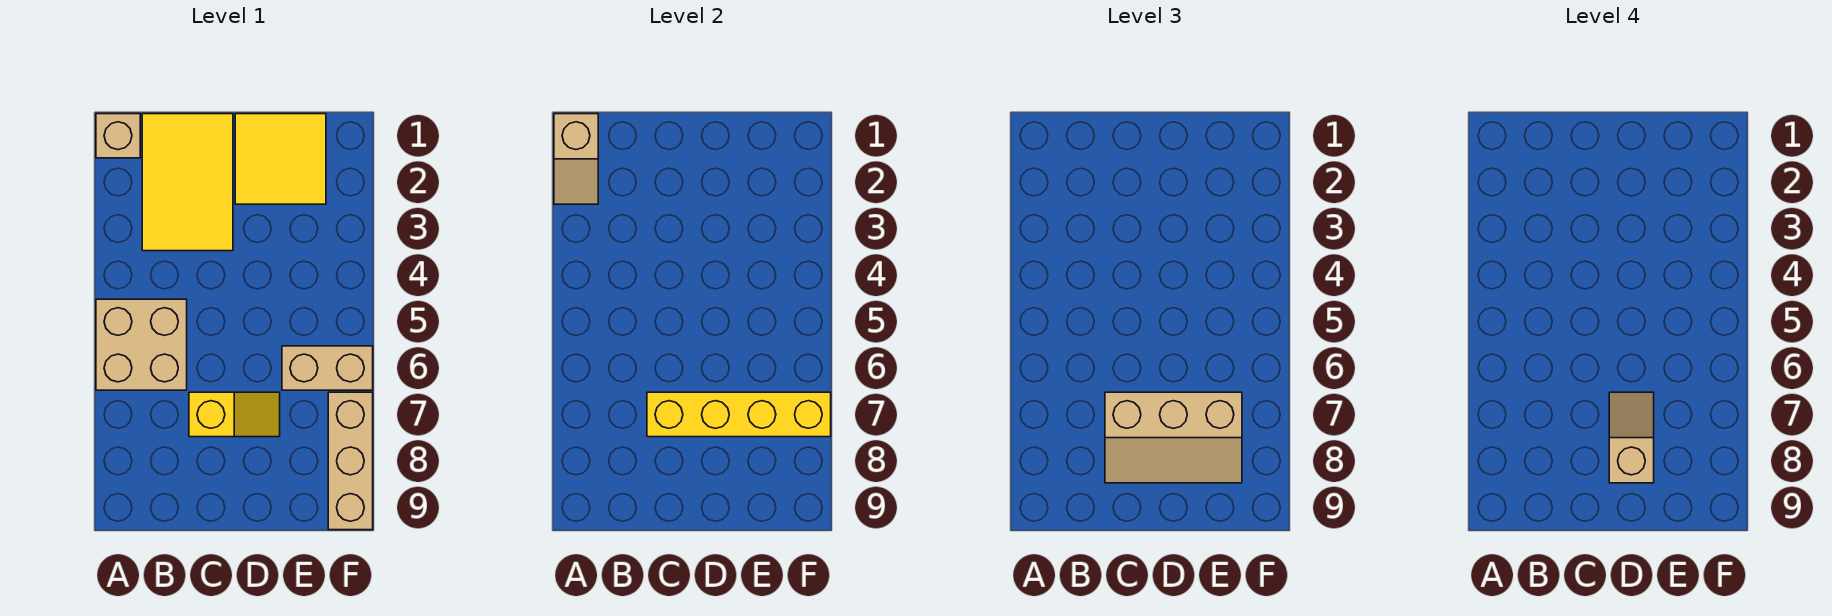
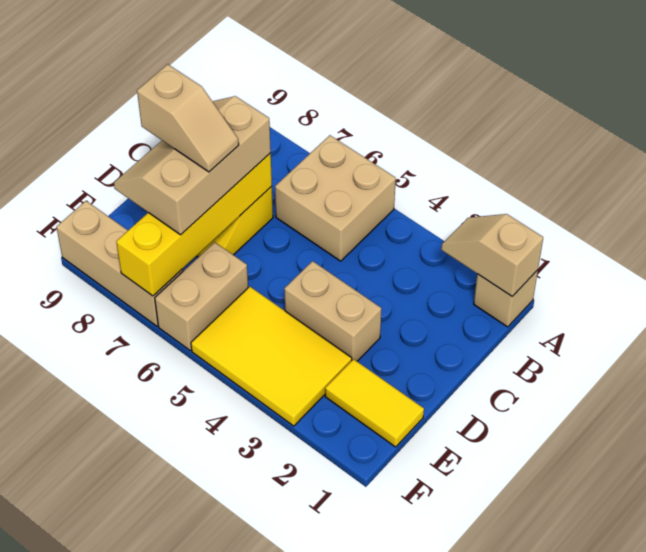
yellow 2x3 tile [142,114,233,251] -> yellow 2x3 tile moved to [191,286,352,426]
yellow 2x2 tile [235,114,326,204] -> yellow 1x2 tile [325,359,424,447]
none -> tan 1x2 brick [284,261,381,361]

